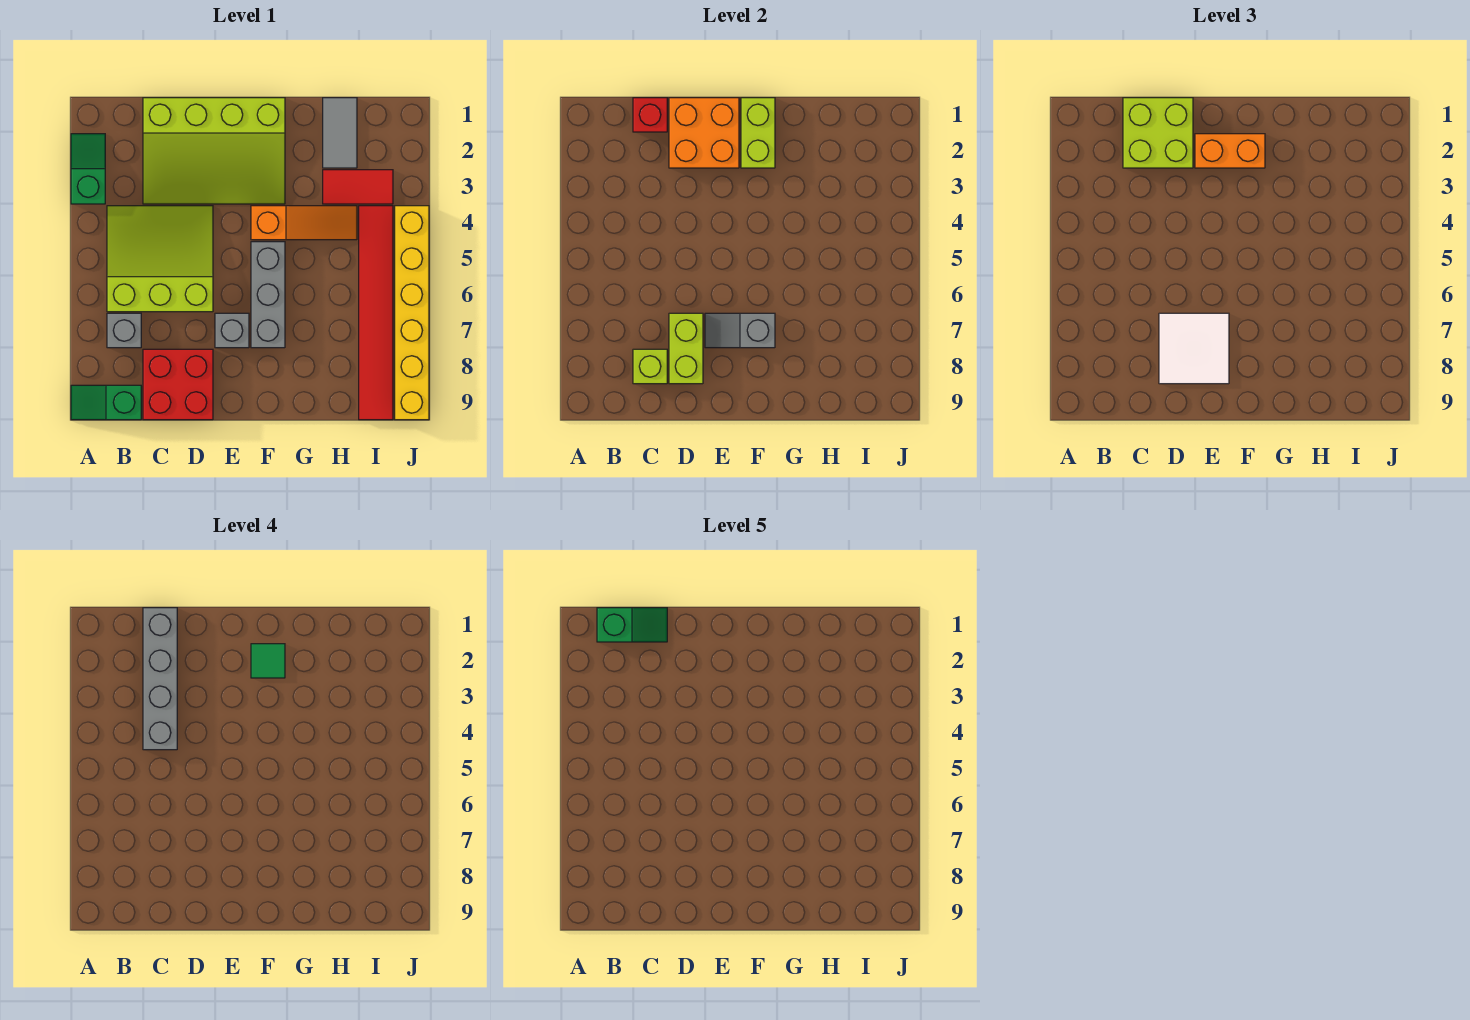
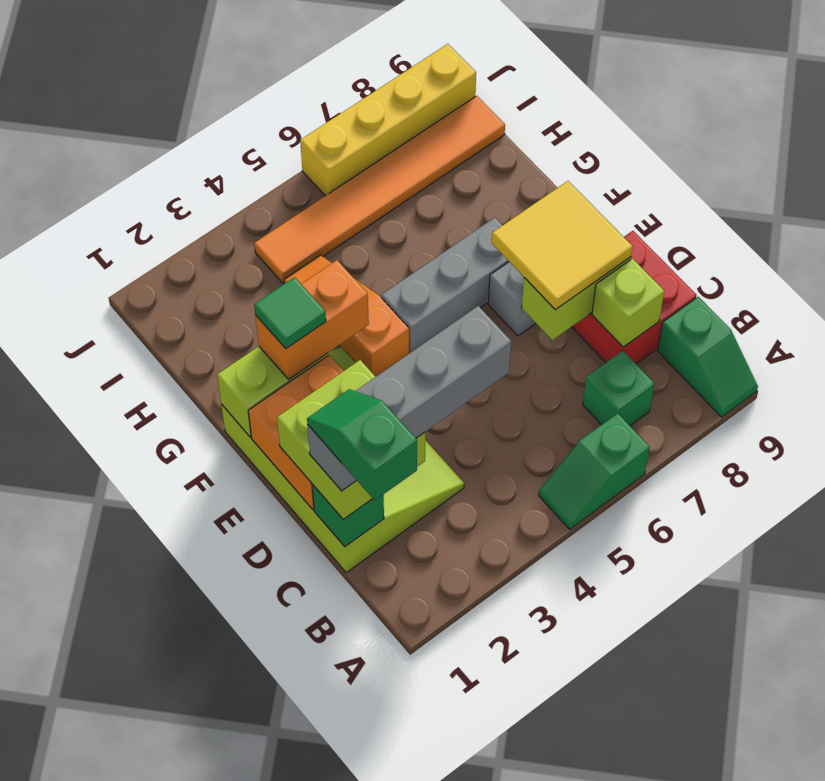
green 1x2 slope [71,134,105,204] -> green 1x2 slope moved to [539,413,650,529]
lime 3x3 slope [107,206,213,312] -> none
grey 1x1 brick [107,313,141,348] -> green 1x1 brick [583,351,654,426]
red 1x1 brick [633,98,667,132] -> green 1x1 brick [312,484,384,546]
white 2x2 tile [1159,313,1229,384] -> yellow 2x2 tile [492,181,633,310]
orange 1x2 brick [1195,134,1265,168] -> orange 1x2 brick turned to [255,260,369,380]
grey 1x2 slope [705,313,775,348] -> none
grey 1x2 tile [323,98,357,168] -> none
red 1x2 tile [323,170,393,204] -> none
red 1x6 tile [359,206,393,420] -> orange 1x6 tile [254,96,505,283]
yellow 1x6 brick [395,206,429,420] -> yellow 1x4 brick [300,44,476,196]

